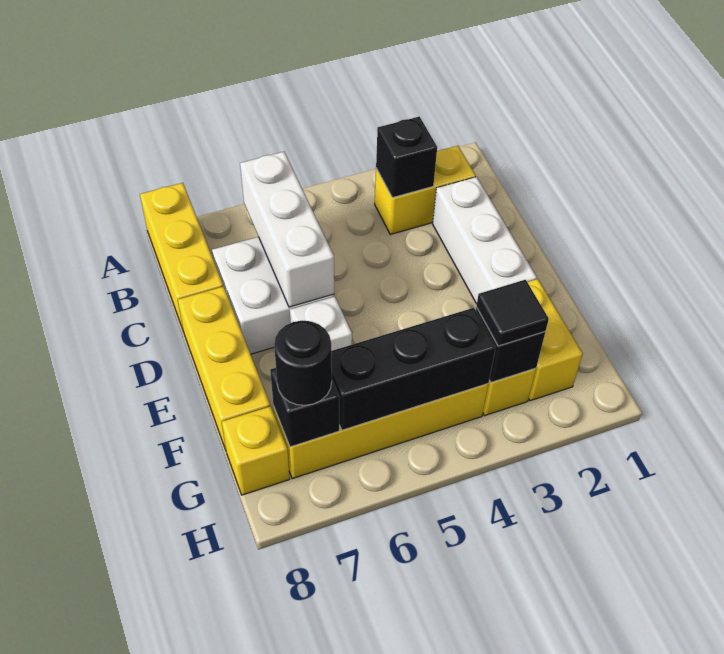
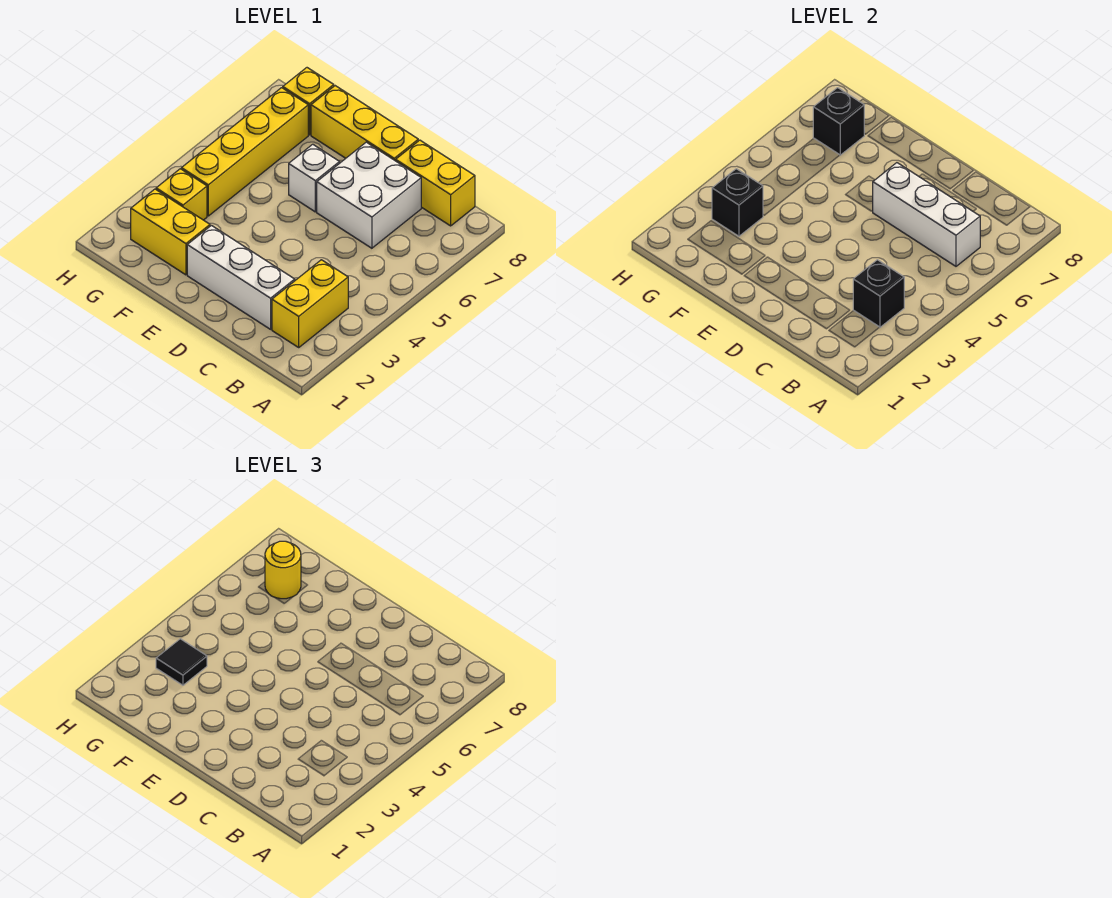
yellow 1x3 brick [140,183,223,329] -> yellow 1x2 brick [396,140,475,226]
black 1x3 brick [331,308,496,430] -> none
black 1x1 round brick [274,320,332,405] -> yellow 1x1 round brick [265,541,301,599]

